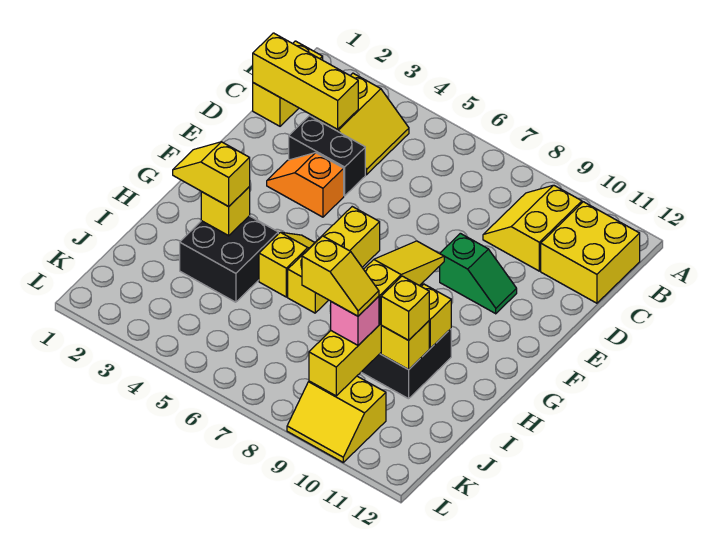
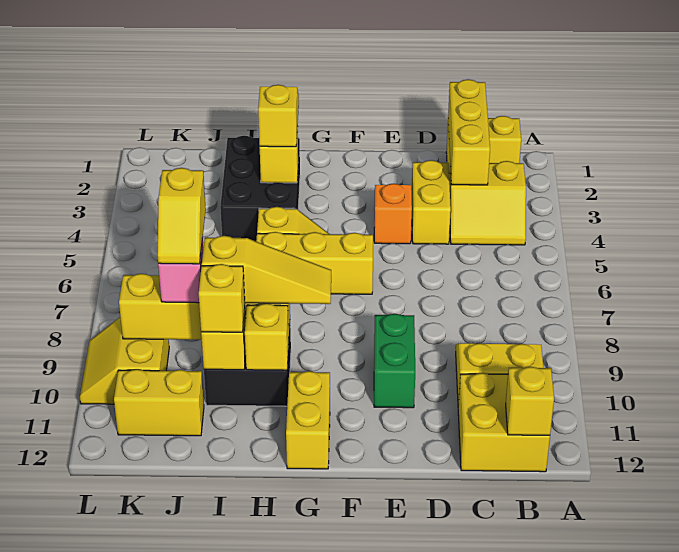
none -> yellow 1x1 brick [506,367,554,435]
black 1x2 brick [289,116,365,196] -> yellow 1x2 brick [412,160,451,244]
green 1x2 slope [440,233,517,314] -> green 1x2 brick [374,314,415,408]
none -> yellow 1x2 brick [286,371,330,469]
black 2x2 brick [180,216,278,302] -> black 2x3 brick [220,136,300,241]
none -> yellow 1x2 brick [114,369,204,436]

